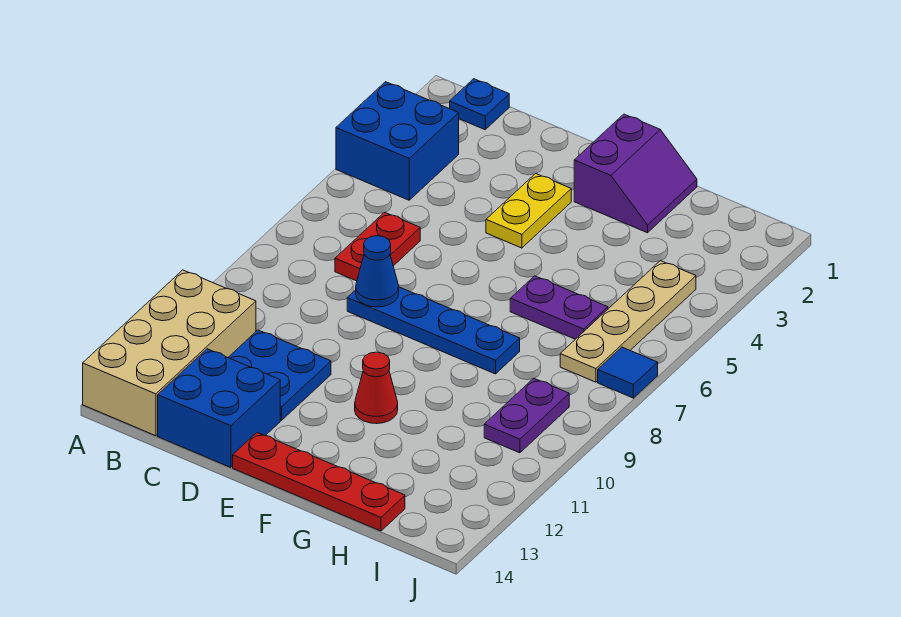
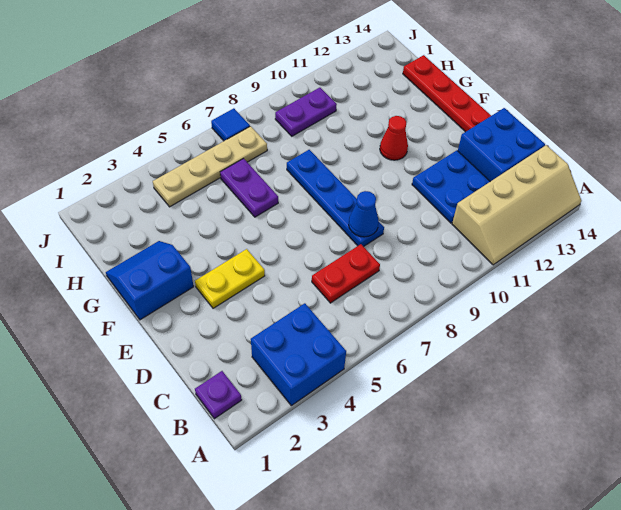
tan 2x4 brick [83,270,256,436] -> tan 2x4 slope [452,145,581,265]
blue 1x1 plate [450,79,509,130] -> purple 1x1 plate [195,371,242,419]
purple 2x2 slope [574,114,697,233] -> blue 2x2 slope [106,241,194,320]

